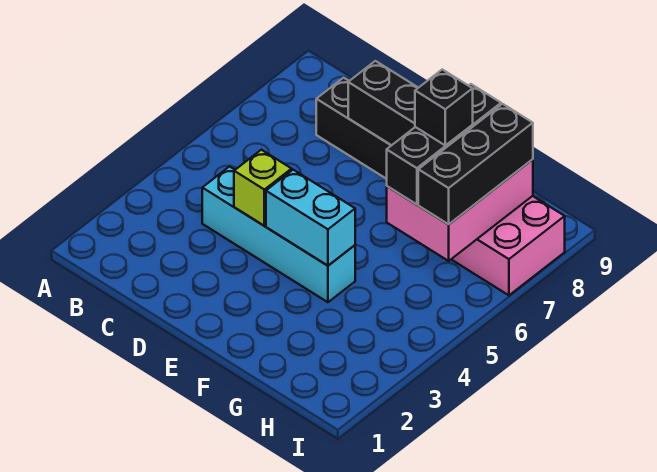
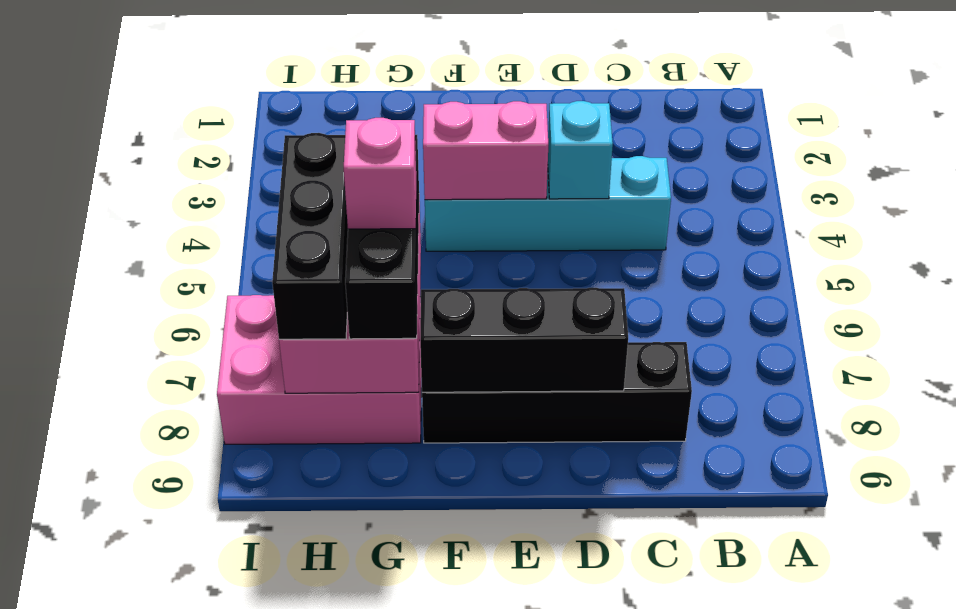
lime 1x1 brick [234,150,292,226] -> cyan 1x1 brick [548,101,613,199]
cyan 1x2 brick [266,170,355,266] -> pink 1x2 brick [423,101,548,200]
black 1x1 brick [415,69,473,146] -> pink 1x1 brick [344,118,416,229]

